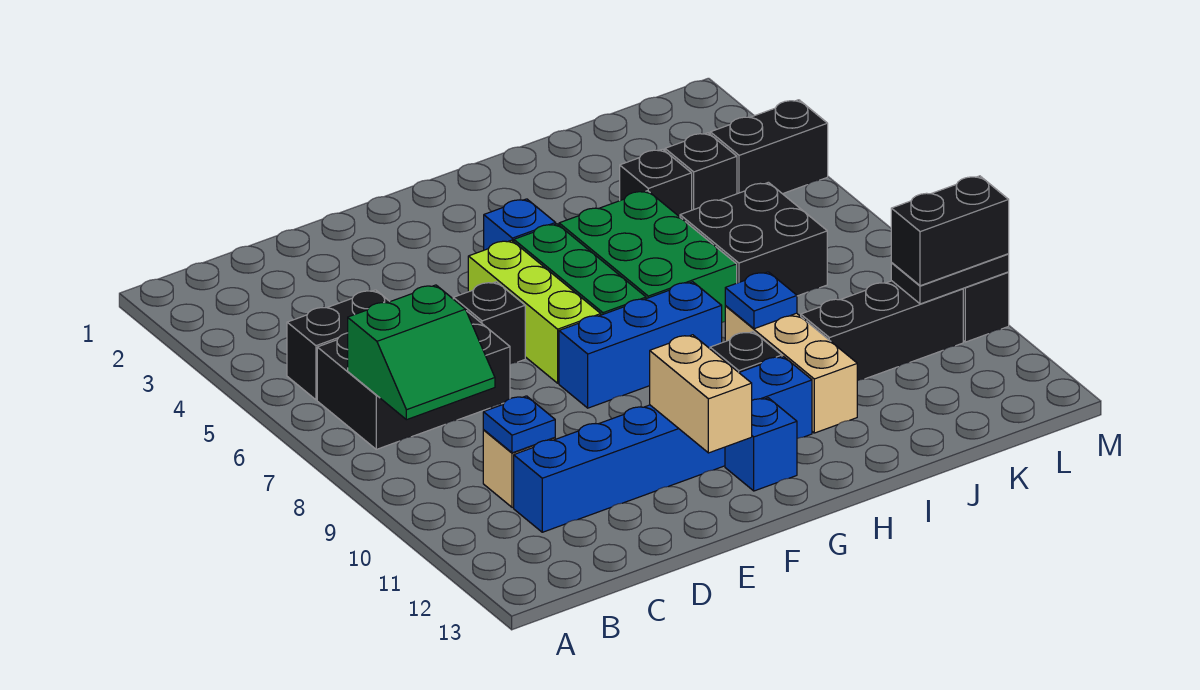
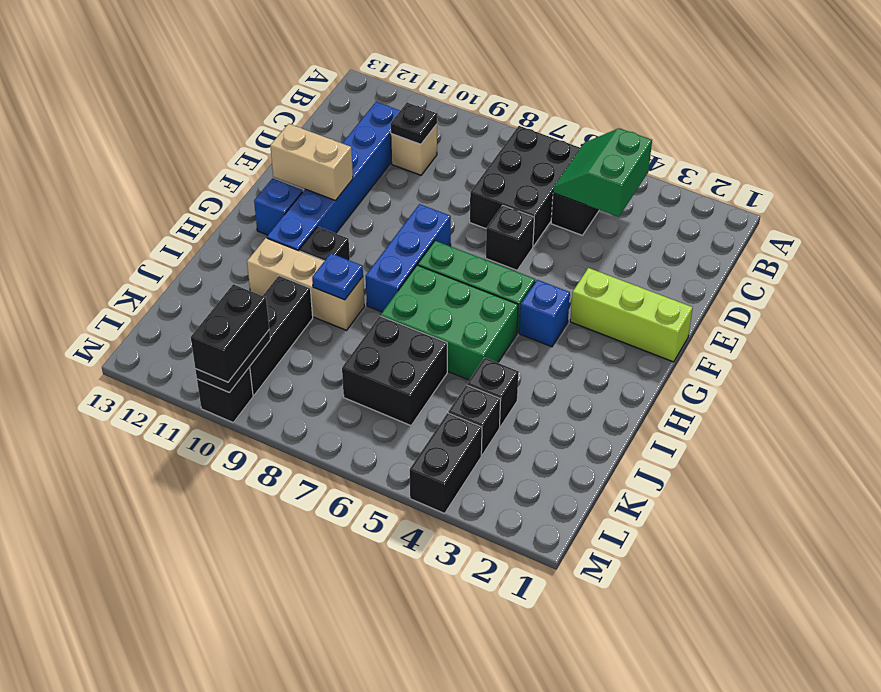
green 2x2 slope [348,285,495,420] -> green 2x2 slope moved to [553,128,652,217]
blue 1x1 plate [483,396,555,453] -> black 1x1 plate [390,103,437,144]
lime 1x3 brick [468,240,601,383] -> lime 1x3 brick moved to [570,268,693,362]

